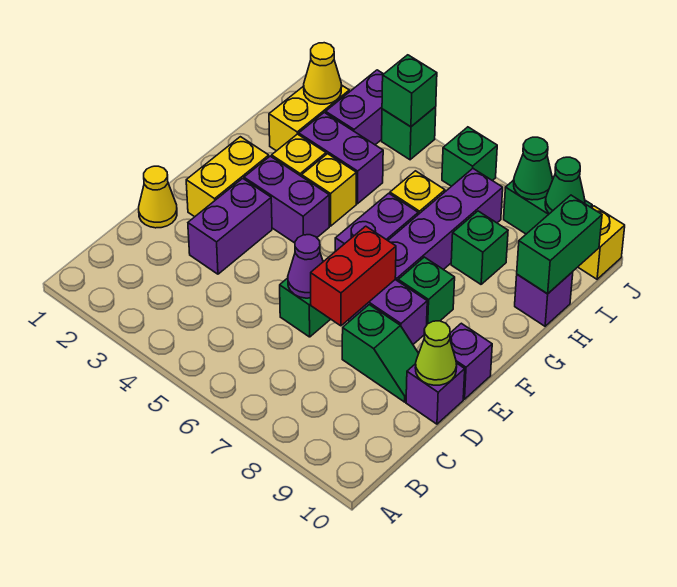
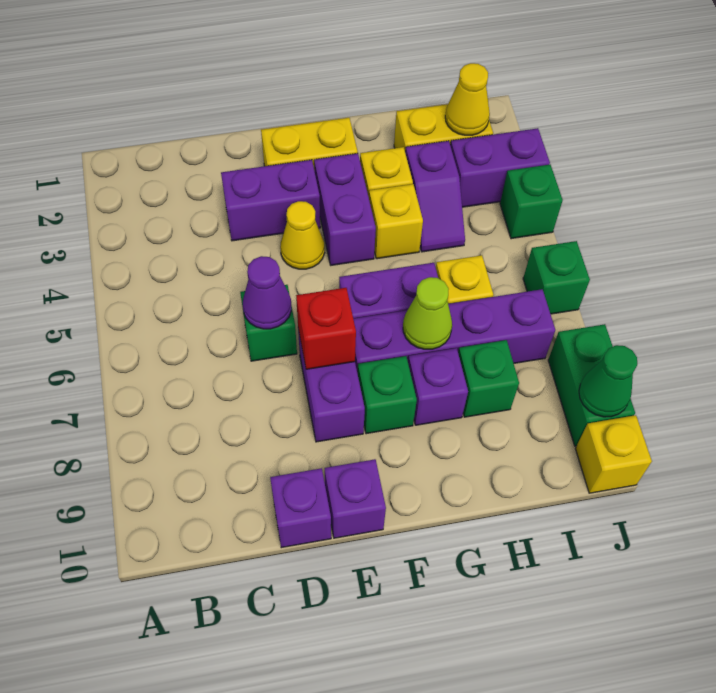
yellow 1x1 cone [139,166,177,228] -> yellow 1x1 cone moved to [280,201,324,269]
red 1x2 brick [311,226,396,326] -> red 1x1 brick [296,288,356,369]
green 1x2 slope [342,305,419,402] -> none
lime 1x1 cone [415,321,457,385] -> lime 1x1 cone moved to [403,277,452,349]
purple 1x2 brick [299,112,383,204] -> purple 1x2 slope [405,141,465,252]
purple 1x1 brick [515,272,573,326] -> purple 1x1 brick moved to [408,348,468,425]
green 1x2 brick [517,195,602,294] -> none
green 1x1 brick [382,55,437,127] -> none
green 1x1 cone [514,137,553,200] -> none

